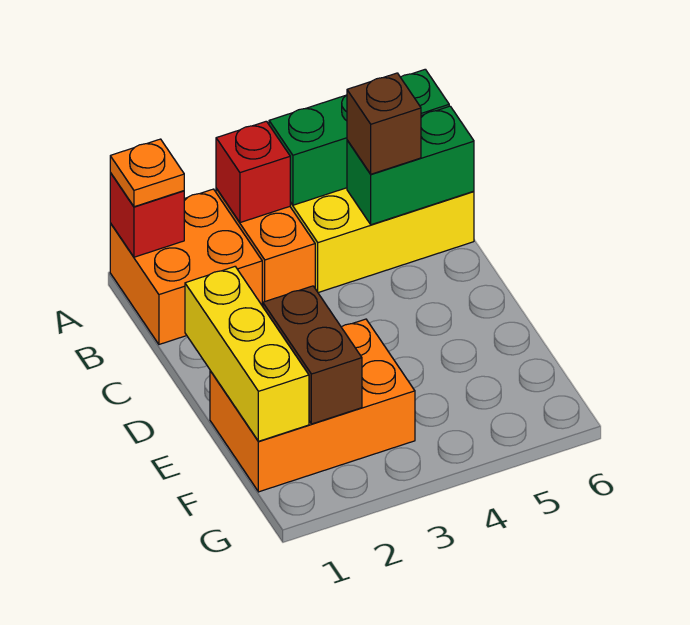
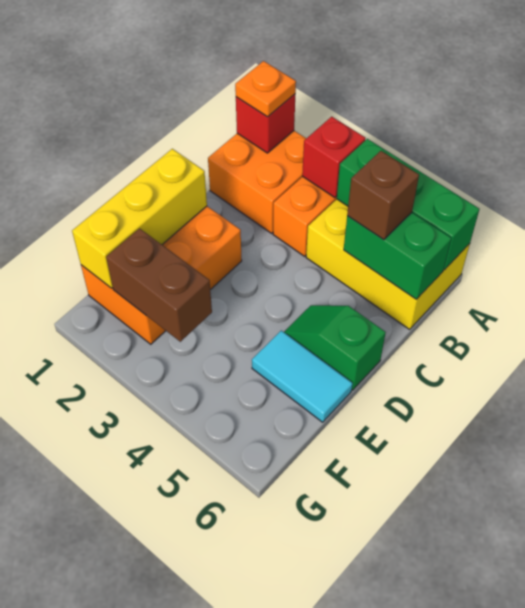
none -> green 1x2 slope [284,305,386,390]
orange 2x3 brick [210,319,415,492] -> orange 2x3 brick turned to [81,206,242,344]
brown 1x2 brick [263,286,362,424] -> brown 1x2 brick turned to [106,228,212,342]
none -> cyan 1x2 tile [252,331,353,422]

